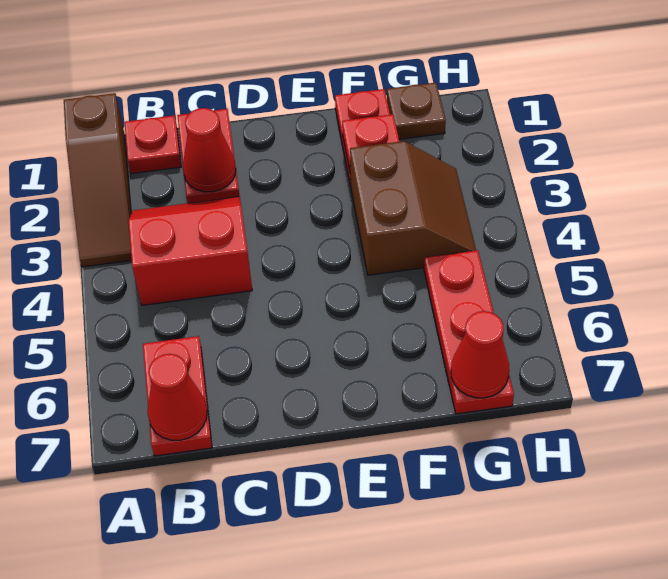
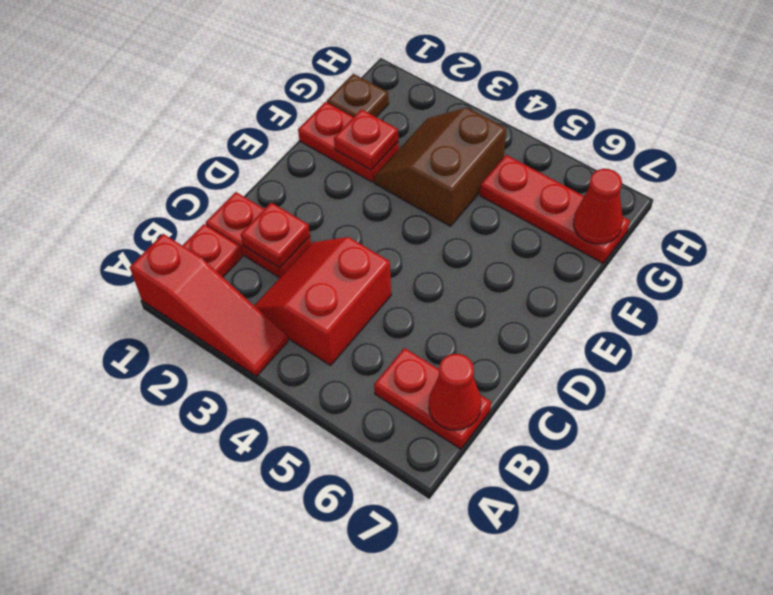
brown 1x3 slope [64,93,132,267] -> red 1x3 slope [130,234,288,376]
red 1x1 cone [183,108,236,192] -> red 1x1 plate [241,202,310,268]
brown 2x2 slope [350,141,476,275] -> brown 2x2 slope turned to [374,108,506,226]

